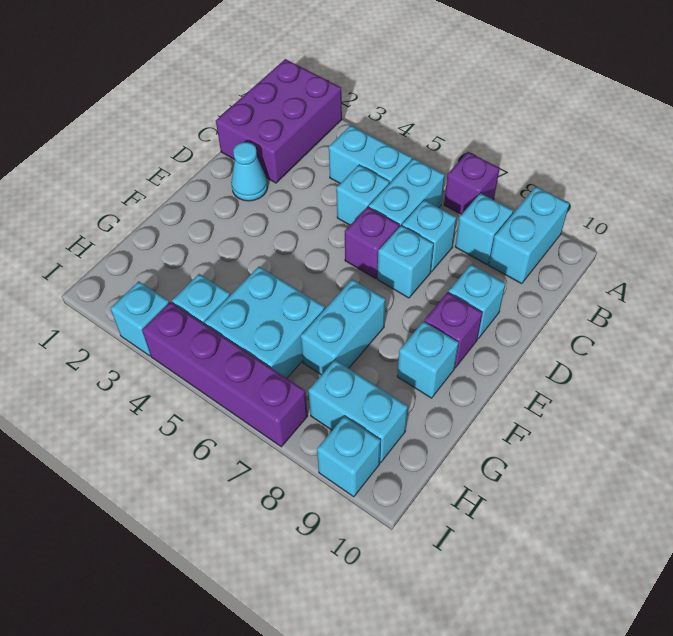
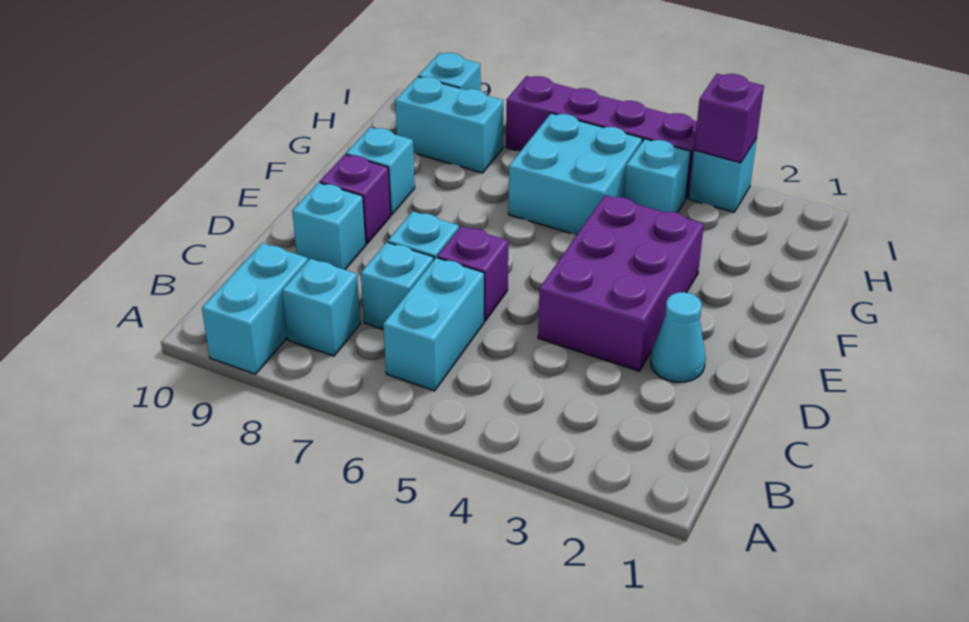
purple 2x3 brick [216,59,342,183] -> purple 2x3 brick moved to [538,195,704,371]
purple 1x1 brick [444,152,500,214] -> purple 1x1 brick moved to [694,74,764,163]
cyan 1x2 brick [329,125,412,184] -> none
cyan 1x1 brick [336,165,389,225] -> none
cyan 1x2 brick [301,279,385,375] -> none

